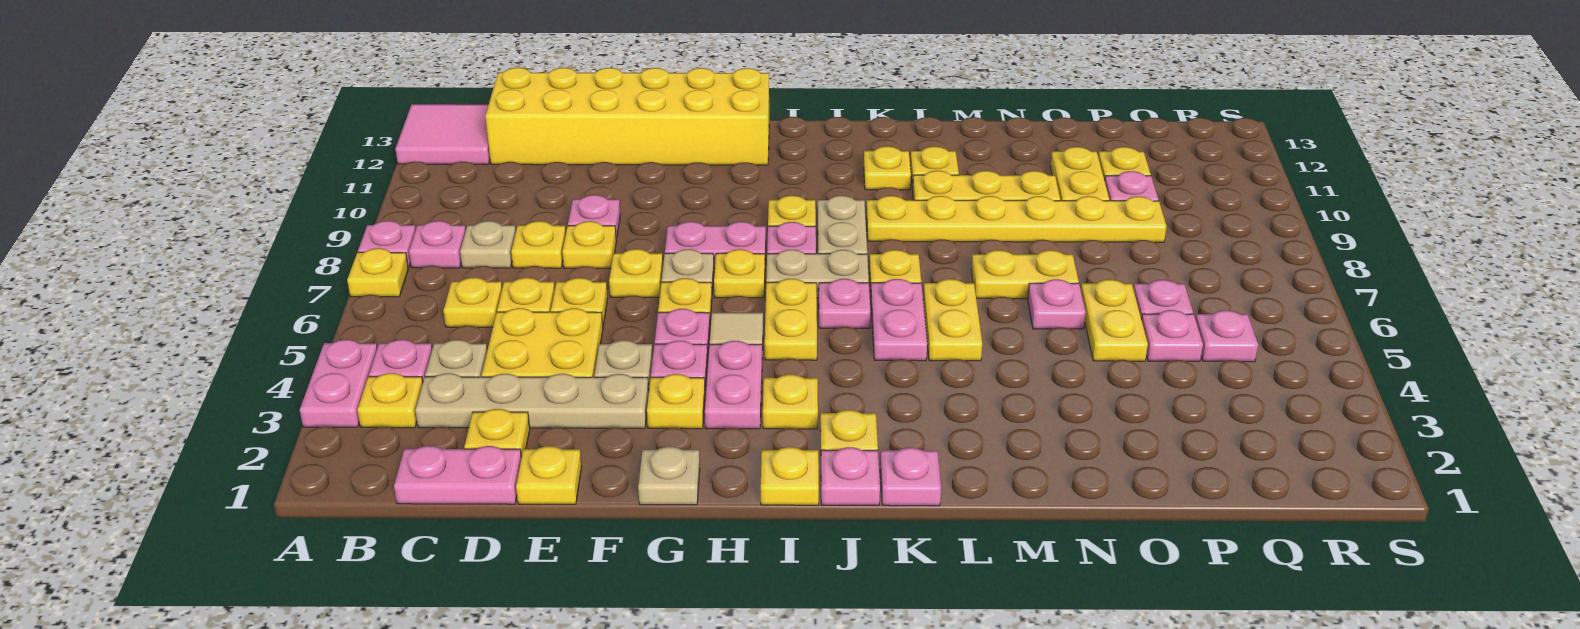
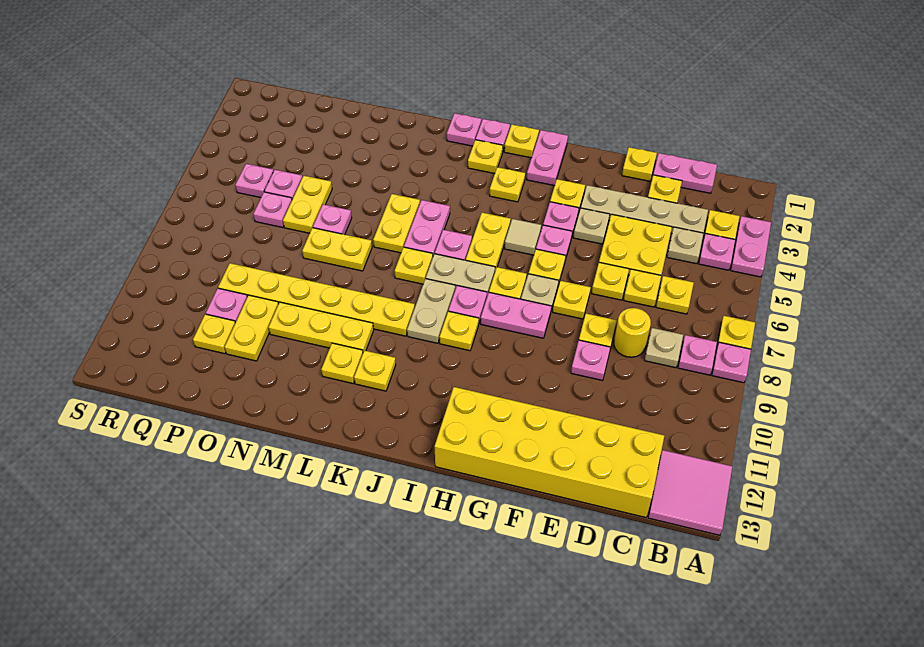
yellow 1x1 plate [511,221,566,268] -> yellow 1x1 round brick [614,308,651,357]
tan 1x1 plate [638,447,700,505] -> none
pink 1x2 plate [705,341,762,429] -> pink 1x2 plate moved to [527,130,568,186]

